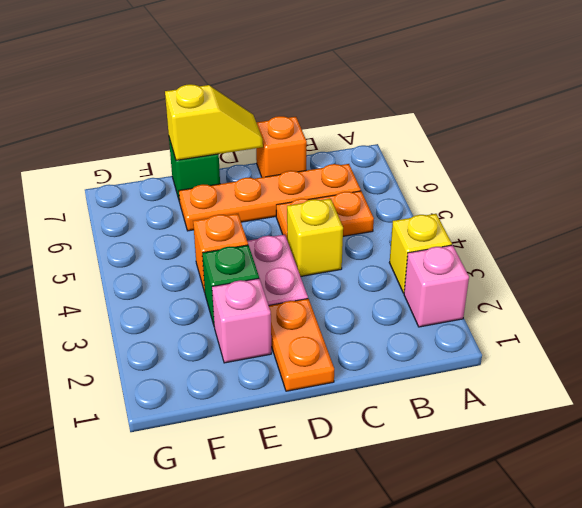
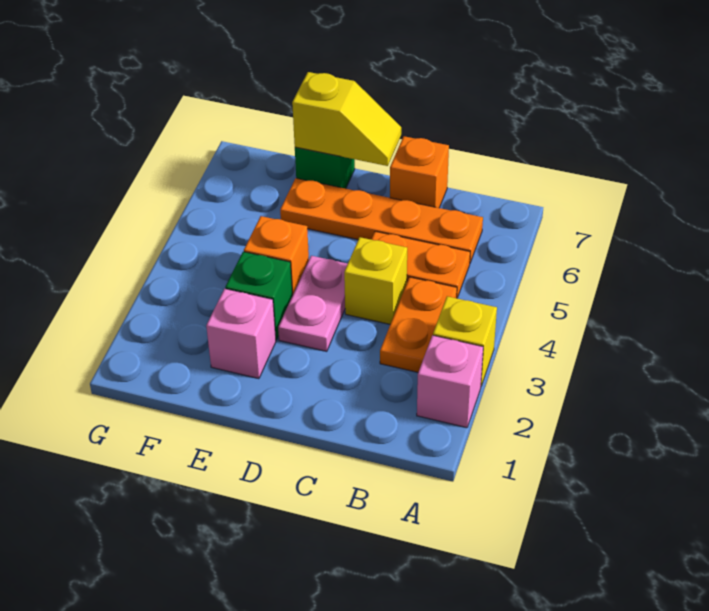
orange 1x2 plate [269,299,334,391] -> orange 1x2 plate moved to [380,277,457,372]

